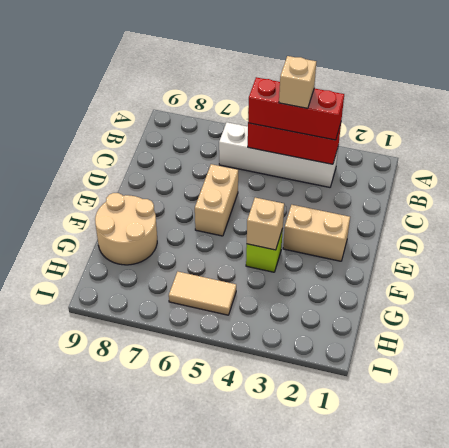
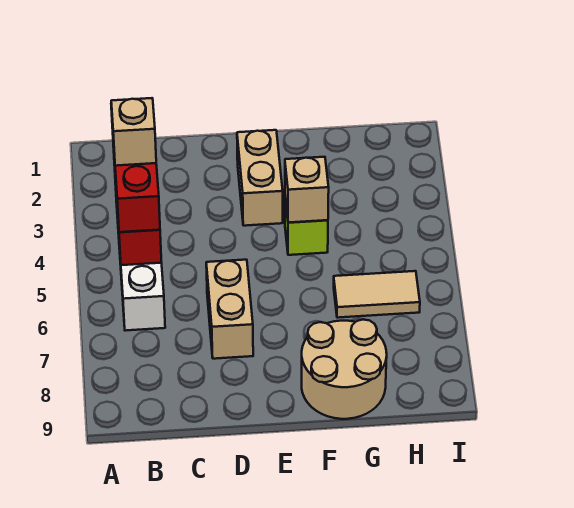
tan 1x2 brick [195,164,238,236] -> tan 1x2 brick turned to [206,260,253,359]
tan 1x2 tile [169,272,236,315] -> tan 1x2 tile turned to [334,271,420,318]

